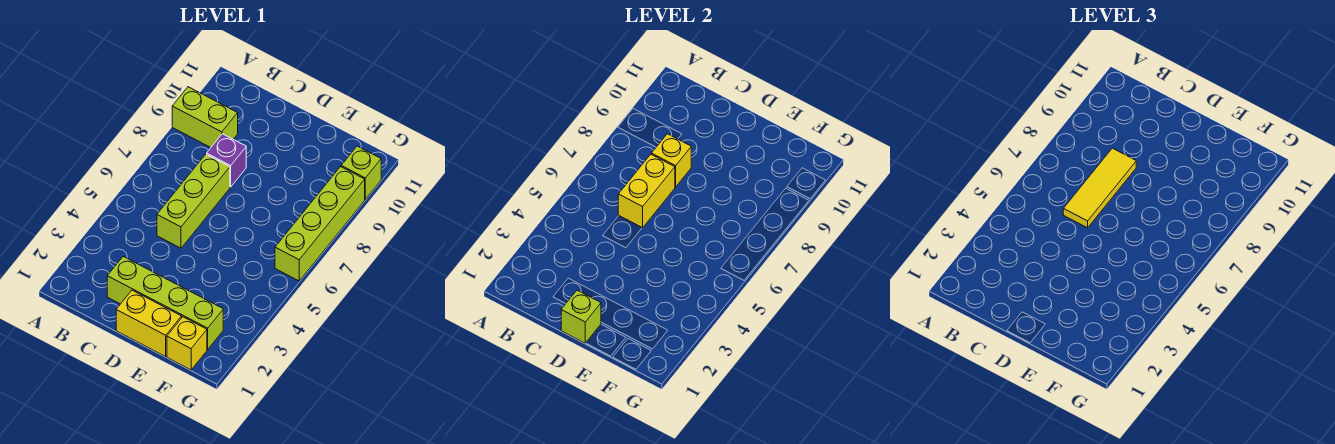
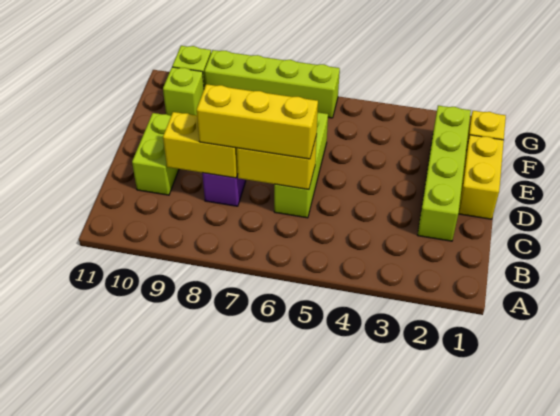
lime 1x2 brick [172,87,238,148] -> lime 1x2 brick moved to [132,113,179,195]
lime 1x3 brick [157,154,230,248] -> lime 1x3 brick turned to [274,113,328,218]
yellow 1x3 tile [1063,148,1136,228] -> yellow 1x3 brick [197,84,318,159]
yellow 1x1 brick [652,134,691,187] -> yellow 1x2 brick [163,112,238,178]
lime 1x1 brick [561,290,601,343] -> lime 1x1 brick moved to [163,67,204,116]

